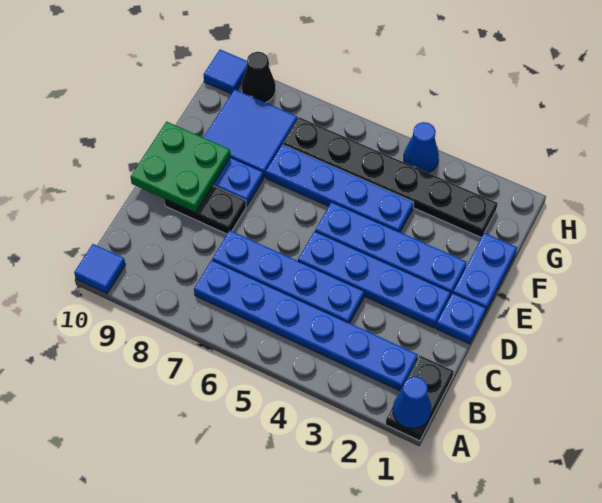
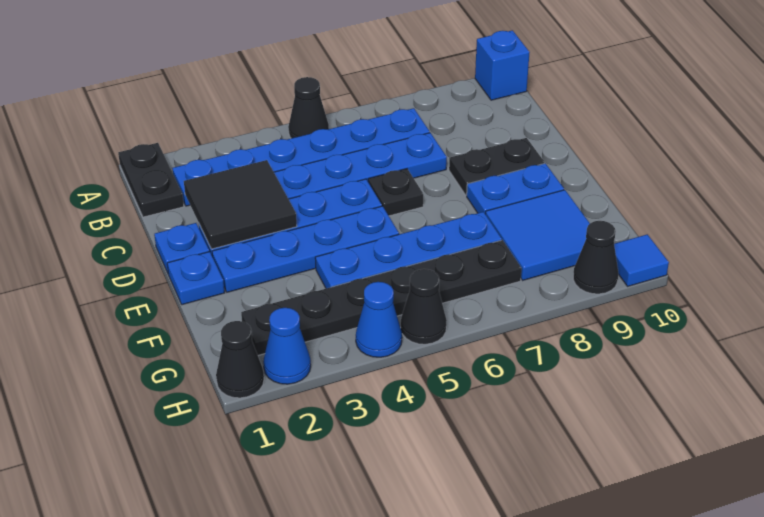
blue 1x1 cone [393,377,431,428] -> blue 1x1 cone moved to [263,308,311,384]
none -> black 1x1 cone [288,77,329,138]
blue 1x1 tile [74,244,125,294] -> blue 1x1 brick [475,30,530,100]
none -> black 2x2 tile [184,160,297,249]
none -> black 1x1 plate [368,169,423,216]
green 2x2 plate [130,122,230,213] -> none
blue 1x2 plate [453,233,517,313] -> blue 1x1 plate [167,252,225,305]
none -> black 1x1 cone [216,321,264,398]
none -> black 1x1 cone [401,269,447,344]

